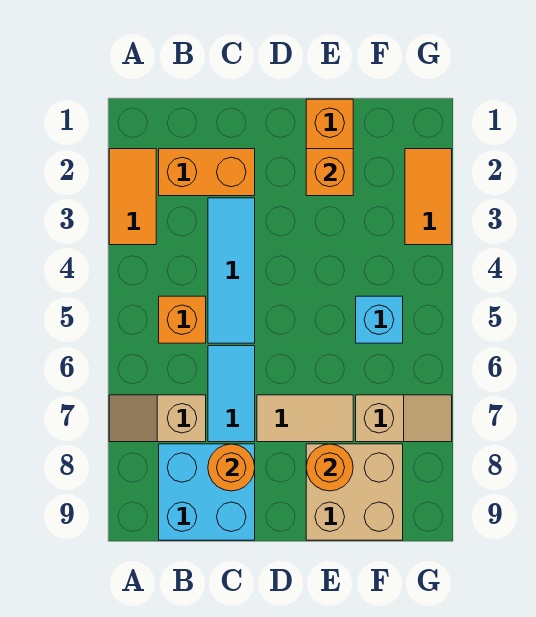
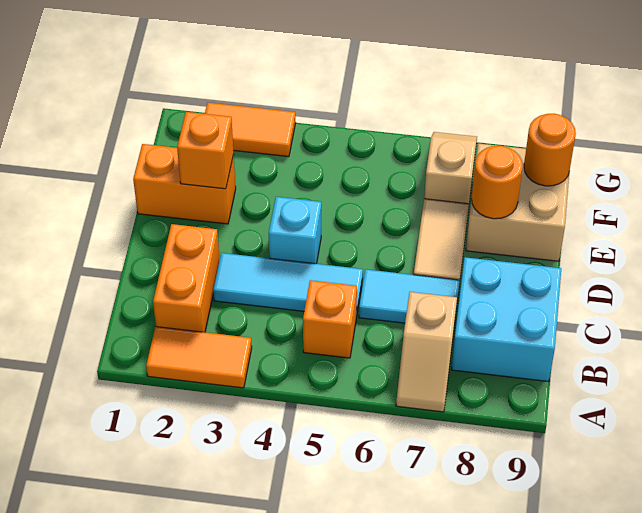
orange 1x1 round brick [208,444,255,491] -> orange 1x1 round brick moved to [524,114,576,186]
cyan 1x1 brick [356,296,403,343] -> cyan 1x1 brick moved to [269,197,321,264]

